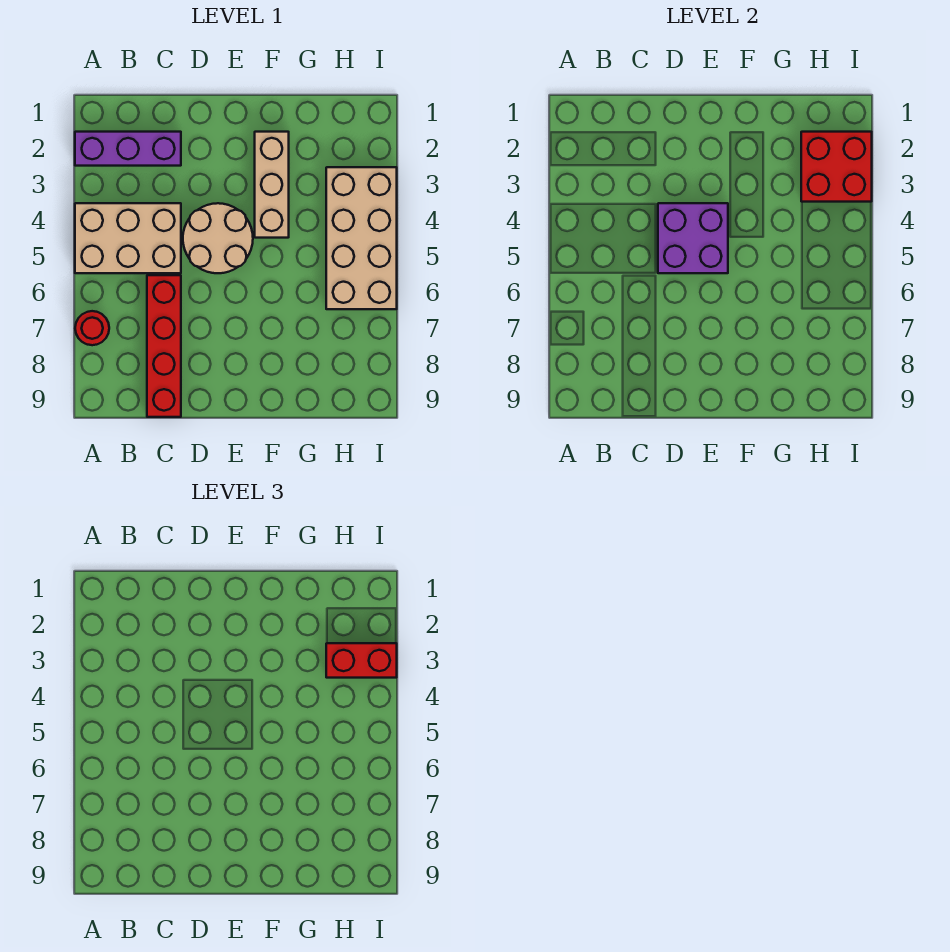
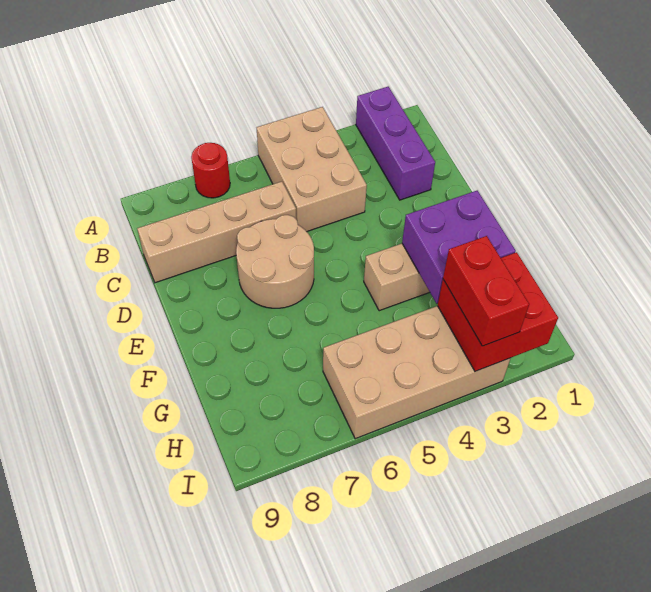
red 1x4 brick [147,275,181,417] -> tan 1x4 brick [137,182,296,283]
tan 2x2 round brick [183,203,253,273] -> tan 2x2 round brick moved to [236,215,314,308]
purple 2x2 brick [658,203,728,273] -> purple 2x2 brick moved to [402,191,516,304]

